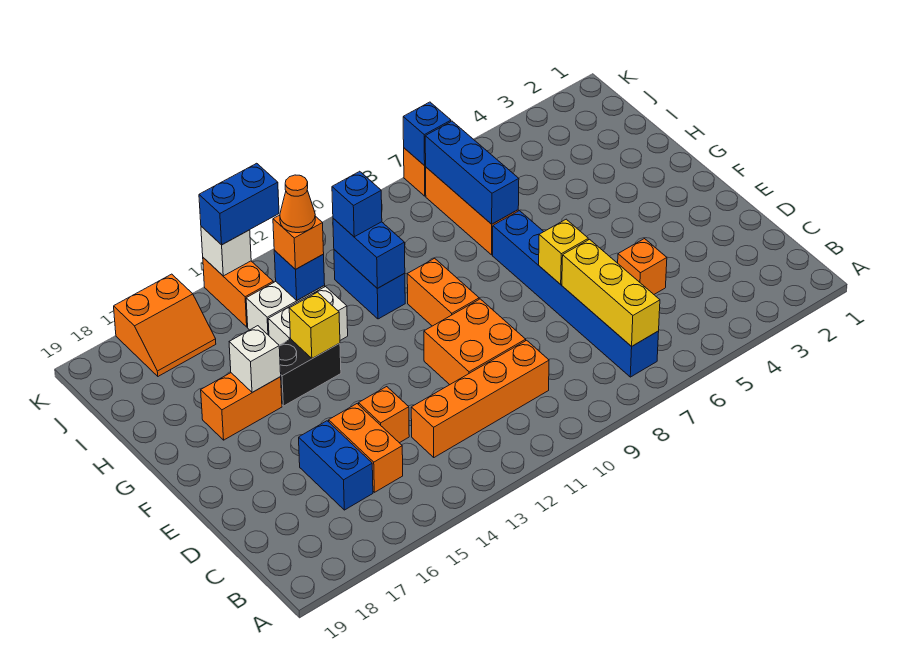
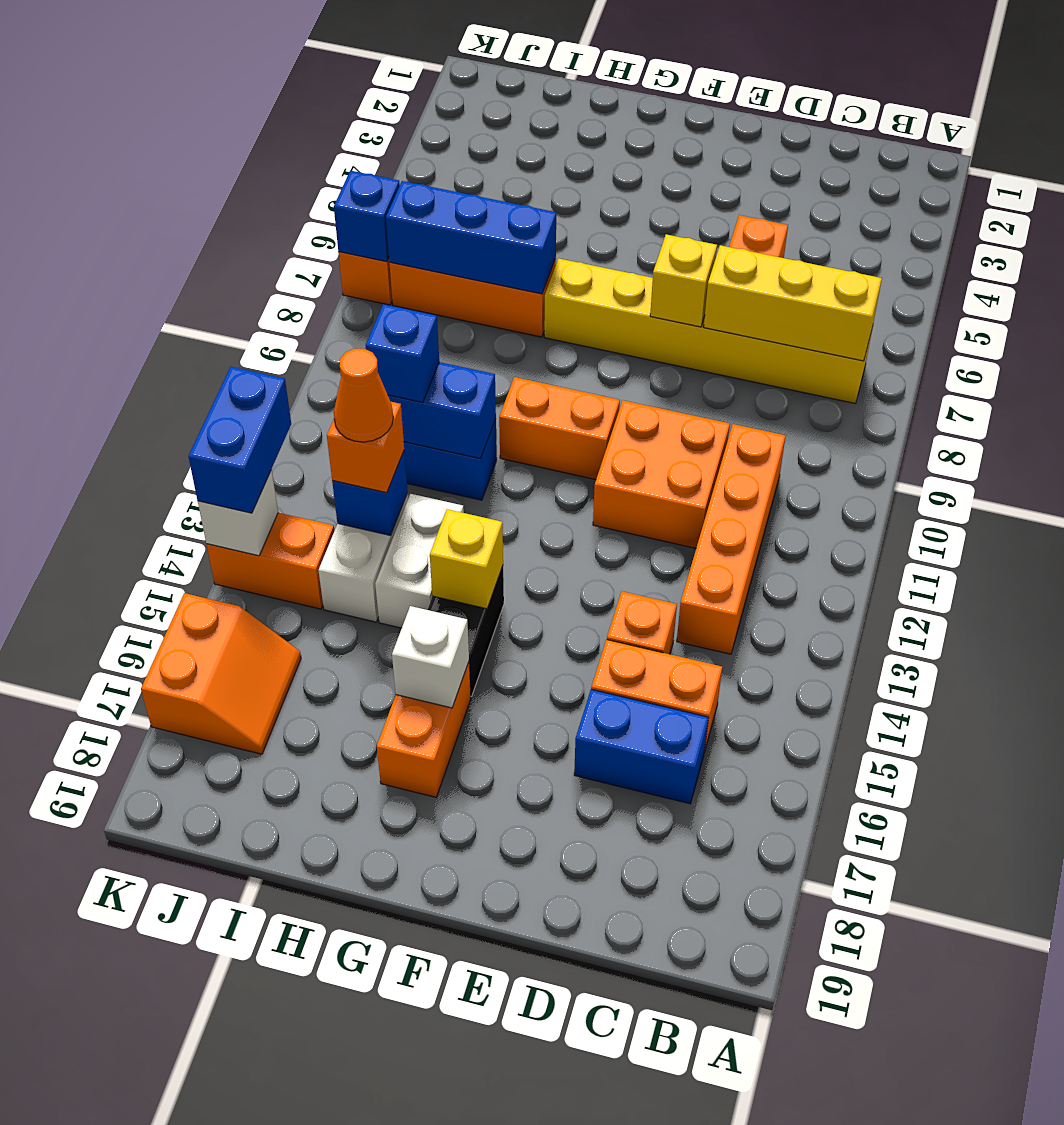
blue 1x6 brick [493,211,659,377] -> yellow 1x6 brick [544,258,873,404]

